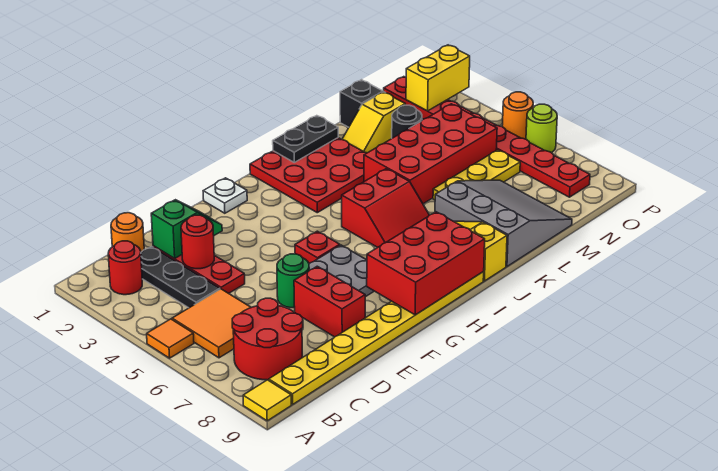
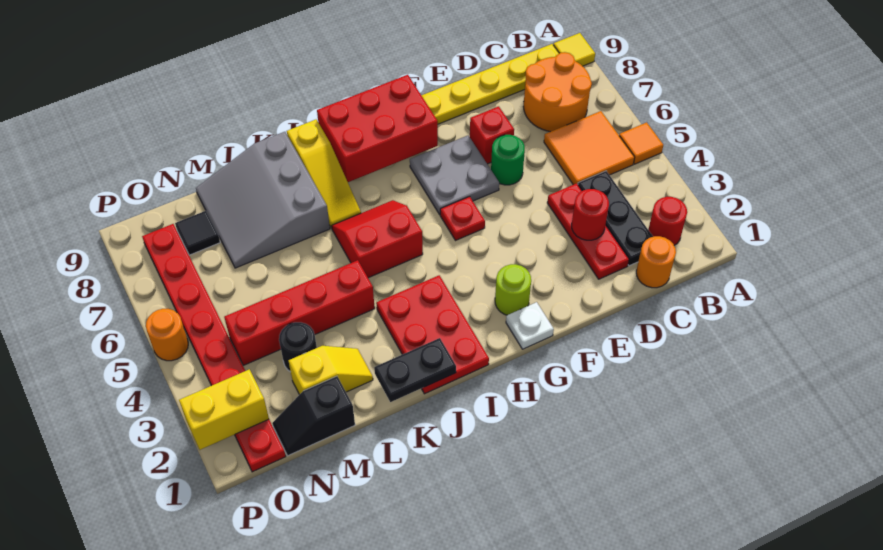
red 2x2 round brick [232,298,303,380] -> orange 2x2 round brick [523,52,592,132]
green 1x2 slope [151,200,222,259] -> none
red 1x2 brick [294,266,365,337] -> red 1x1 brick [470,106,514,164]
red 3x3 plate [250,138,366,213] -> red 2x3 plate [376,275,489,394]
red 2x4 brick [364,104,497,204] -> red 1x4 brick [224,260,375,365]
yellow 1x3 plate [433,150,520,200] -> none
none -> black 1x1 tile [175,211,220,255]
lime 1x1 round brick [526,104,557,153] -> lime 1x1 round brick moved to [495,264,531,315]

